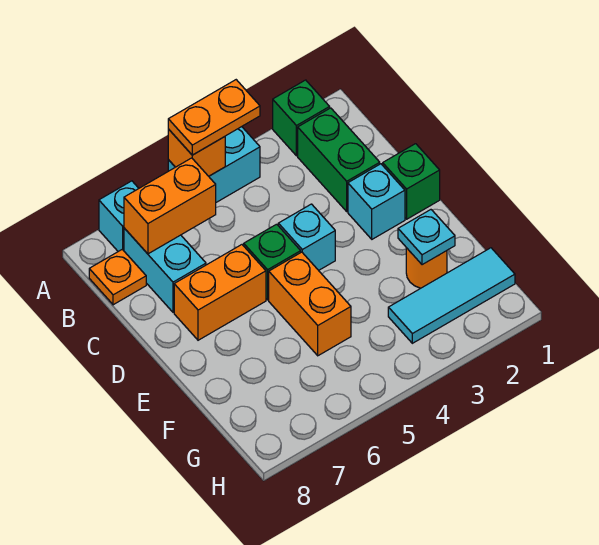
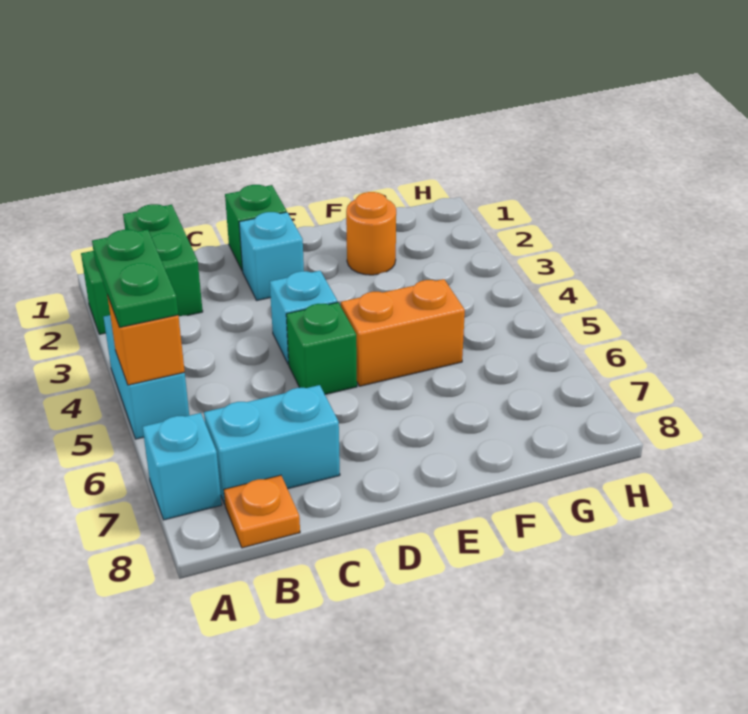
orange 1x2 plate [168,80,260,155] -> green 1x2 plate [92,229,178,327]
green 1x2 brick [298,108,380,211] -> green 1x2 brick turned to [123,204,203,316]
orange 1x2 brick [124,158,216,254] -> none
orange 1x2 brick [174,245,266,340] -> none
cyan 1x1 plate [398,210,455,265] -> none
cyan 1x3 tile [388,248,515,343] -> none

